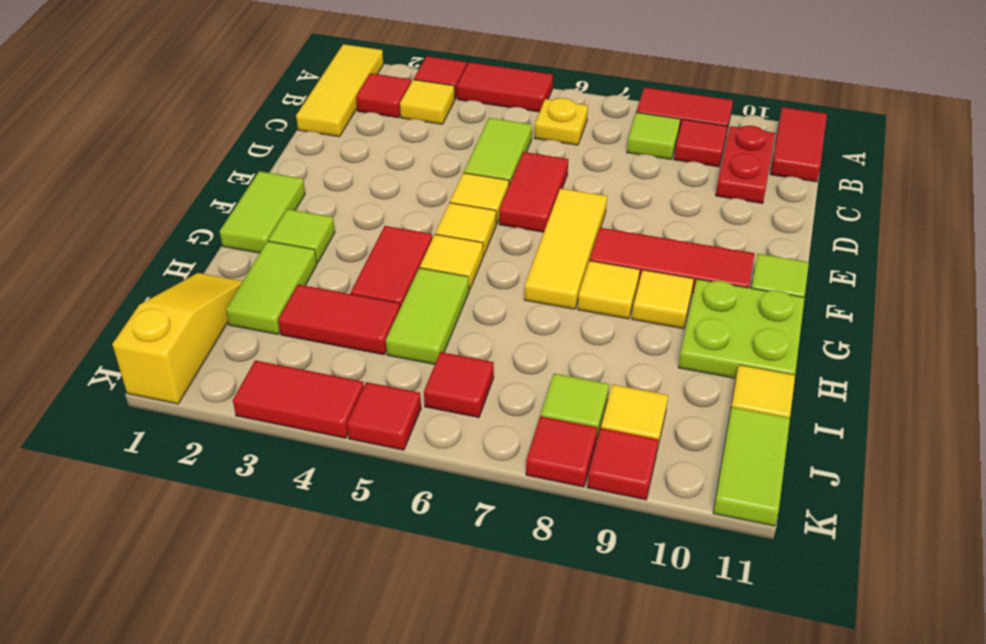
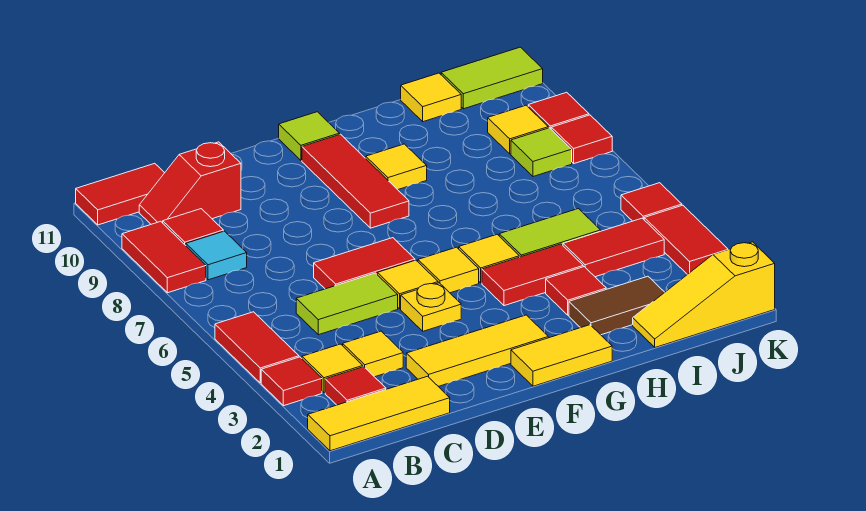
yellow 1x1 plate [535,98,588,145] -> yellow 1x1 plate moved to [401,283,461,331]
lime 1x1 tile [627,112,680,159] -> cyan 1x1 tile [186,231,247,280]
red 1x2 plate [716,126,775,203] -> red 1x2 slope [139,142,241,224]
yellow 1x3 tile [524,188,607,309] -> yellow 1x3 tile moved to [406,315,548,386]
lime 1x2 tile [220,171,305,253] -> yellow 1x2 tile [511,325,612,386]
lime 1x1 tile [269,209,335,263] -> none
yellow 1x1 tile [578,261,640,319] -> yellow 1x1 tile moved to [343,331,403,377]
lime 2x2 plate [678,279,805,378] -> none
lime 1x2 tile [226,241,317,334] -> brown 1x2 tile [569,276,665,335]
red 1x2 tile [278,285,400,355] -> red 1x2 tile turned to [563,218,664,277]
red 1x1 tile [424,352,494,417] -> red 1x1 tile moved to [546,267,606,315]

